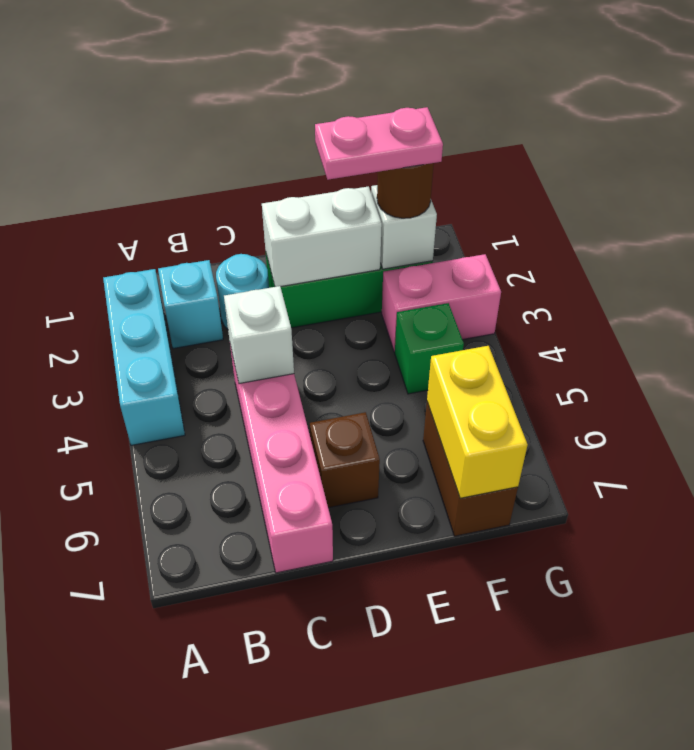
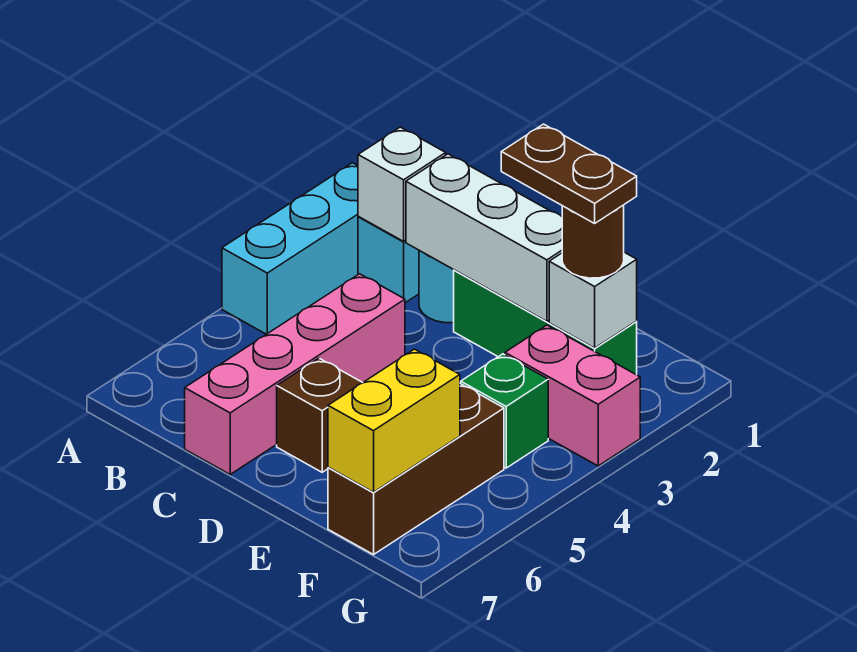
white 1x1 brick [224,286,294,384] -> white 1x1 brick moved to [358,127,446,241]
white 1x2 brick [262,186,382,287] -> white 1x3 brick [406,154,562,321]
pink 1x2 plate [315,107,443,180] -> brown 1x2 plate [501,124,637,223]
brown 1x2 brick [423,402,518,536] -> brown 1x3 brick [328,384,504,555]

